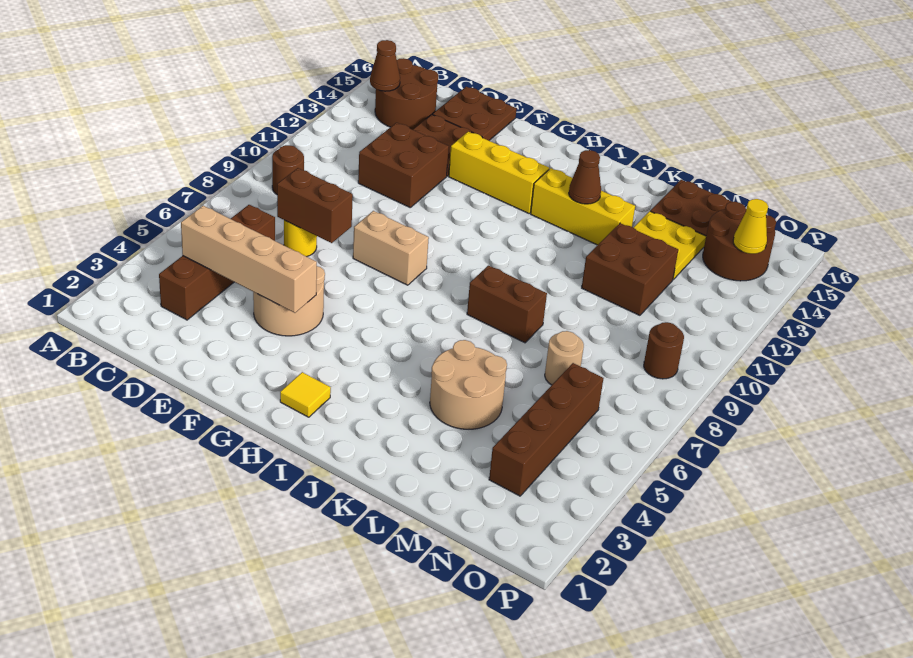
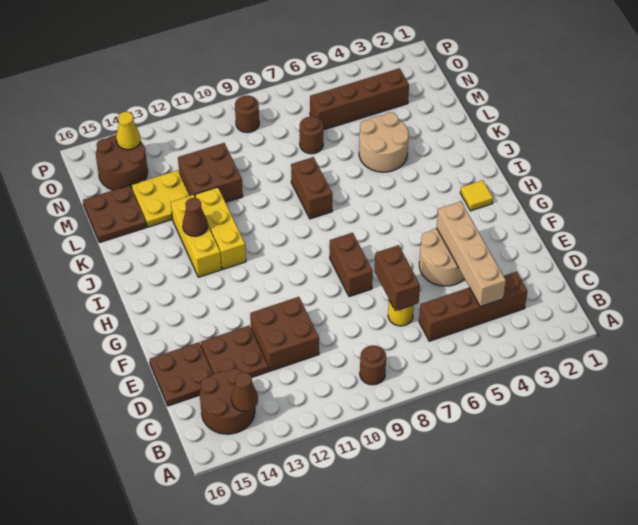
tan 1x2 brick [353,211,429,285] -> brown 1x2 brick [330,233,373,297]
yellow 1x3 brick [449,132,549,213] -> yellow 1x3 brick moved to [195,187,246,269]
tan 1x1 round brick [545,331,584,385] -> brown 1x1 round brick [300,116,323,154]

